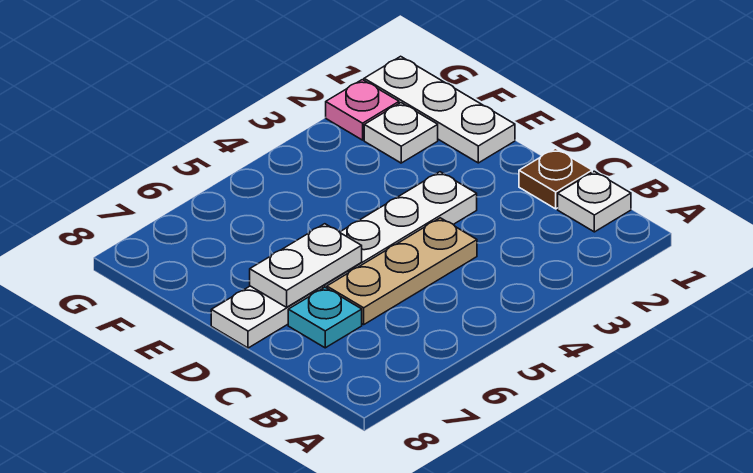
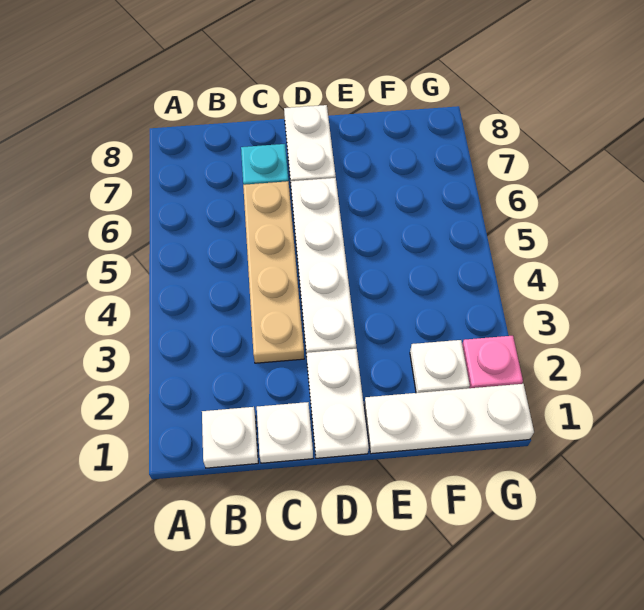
brown 1x1 plate [519,148,592,209] -> white 1x1 plate [257,402,313,463]
tan 1x3 plate [327,218,477,325] -> tan 1x4 plate [243,181,304,363]
white 1x2 plate [250,224,362,307] -> white 1x2 plate moved to [306,349,369,458]

